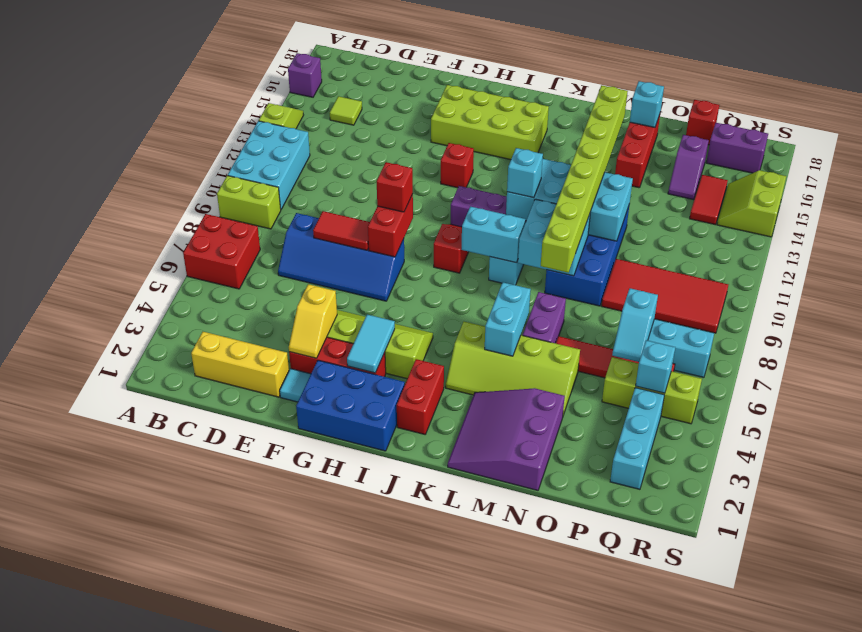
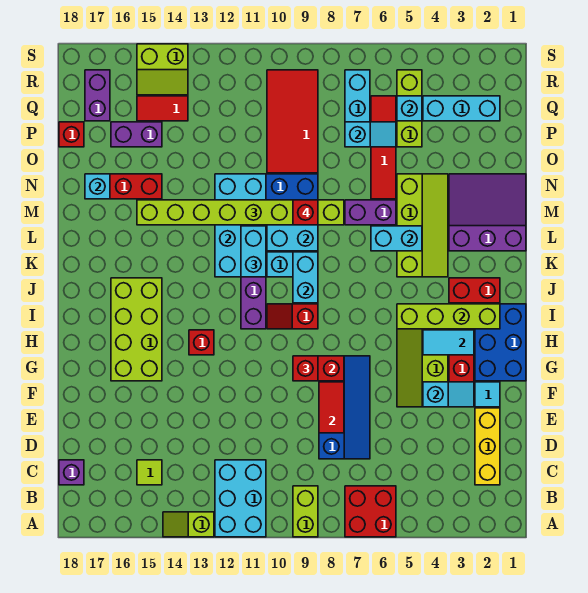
cyan 2x3 brick [228,121,310,209] -> cyan 2x3 brick turned to [215,460,266,537]
purple 1x1 brick [288,53,322,97] -> purple 1x1 brick moved to [59,460,84,485]
yellow 1x2 slope [289,284,337,358] -> cyan 1x2 slope [423,382,474,407]
none -> lime 1x4 brick [397,304,500,329]
cyan 1x1 brick [507,148,543,198] -> cyan 1x2 brick [241,226,266,277]
purple 3x3 slope [448,388,565,490] -> purple 3x3 slope turned to [449,174,526,251]
none -> red 1x1 brick [293,200,318,225]
purple 1x2 slope [668,135,709,200] -> purple 1x2 brick [111,122,162,147]

